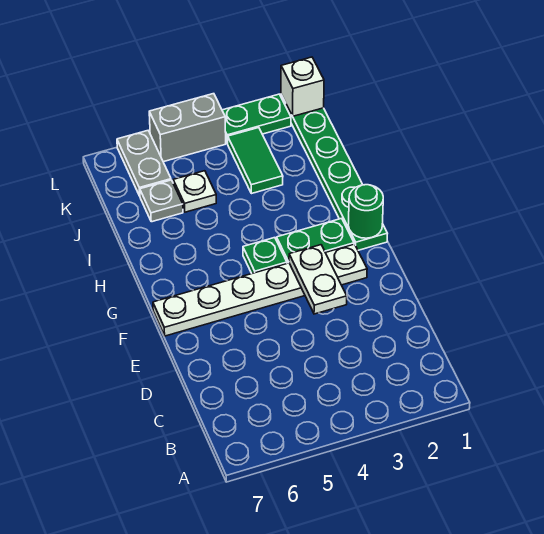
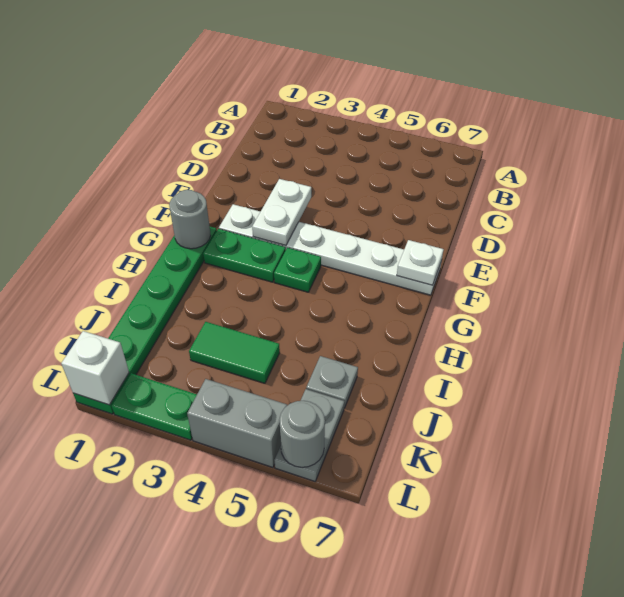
green 1x1 round brick [348,185,383,238] -> grey 1x1 round brick [169,190,211,249]
green 1x2 tile [228,128,283,194] -> green 1x2 tile turned to [189,322,280,383]
white 1x1 plate [173,171,216,212] -> white 1x1 plate moved to [397,240,444,285]
none -> grey 1x1 round brick [279,401,325,467]

